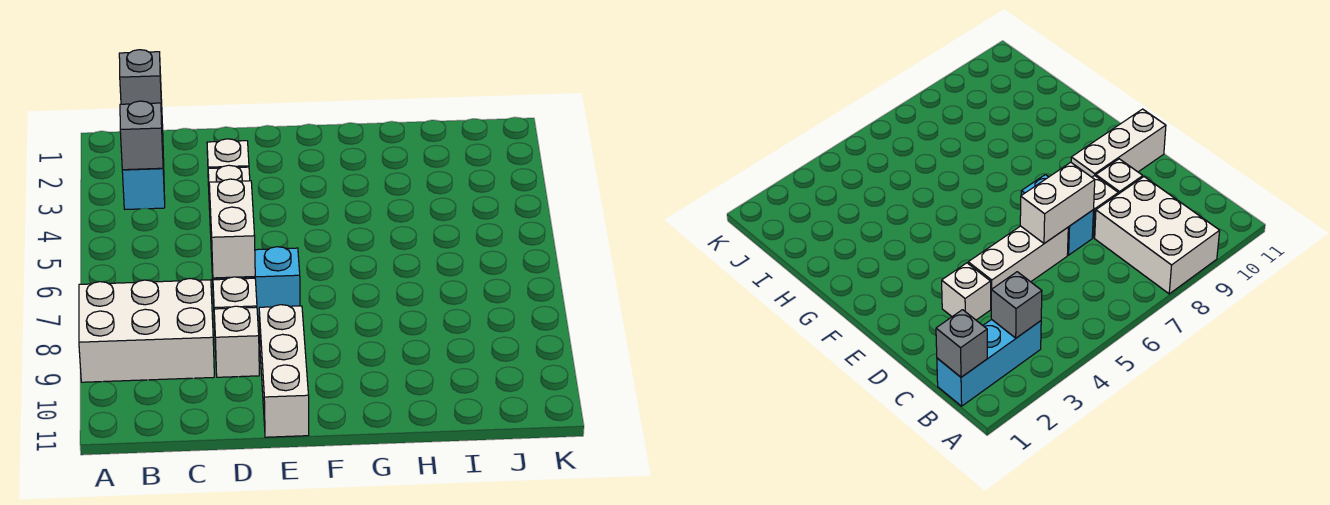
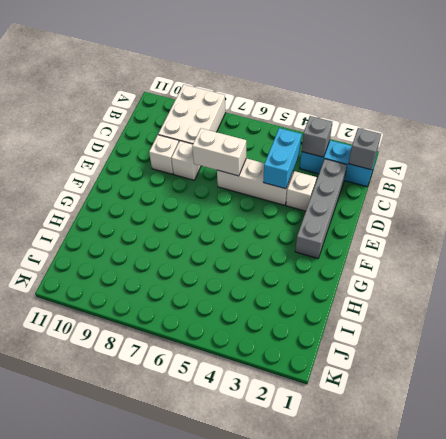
none -> grey 1x4 brick [295,159,347,258]
cyan 1x2 brick [212,247,300,317] -> cyan 1x2 brick moved to [263,128,302,189]
white 1x3 brick [259,305,309,437] -> none

